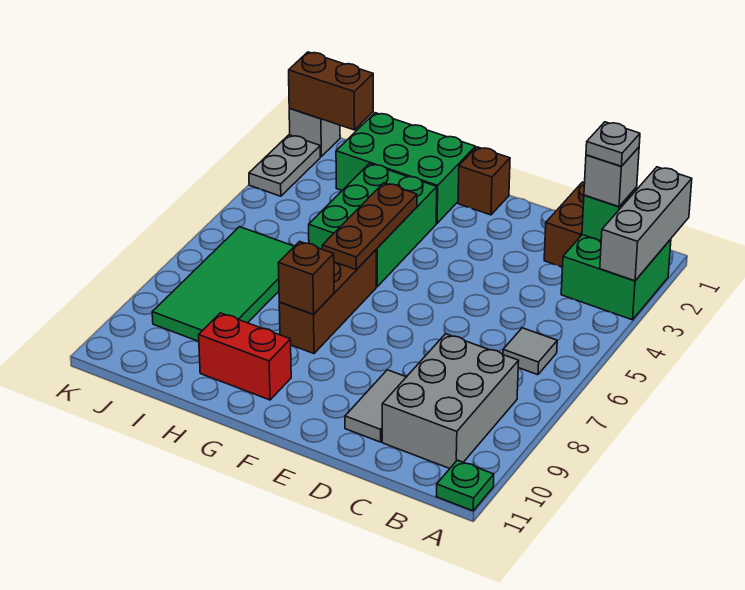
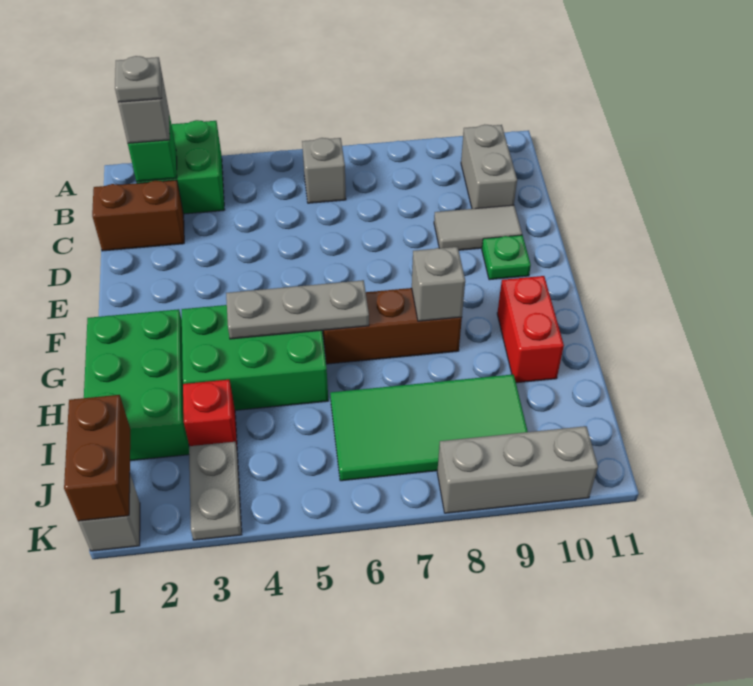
grey 1x3 brick [600,167,692,281] -> grey 1x3 brick moved to [437,426,598,513]
green 1x1 plate [436,460,494,511] -> green 1x1 plate moved to [482,235,531,280]
grey 1x1 tile [503,328,557,375] -> grey 1x1 brick [302,138,346,203]
grey 2x3 brick [382,334,519,468] -> grey 1x2 brick [461,125,517,209]
brown 1x1 brick [458,147,510,215] -> none
brown 1x3 plate [322,183,417,270] -> grey 1x3 plate [226,280,369,339]
brown 1x1 brick [278,241,334,314] -> grey 1x1 brick [412,247,465,321]
none -> red 1x1 brick [183,380,237,446]
grey 1x2 plate [249,135,320,196] -> grey 1x2 plate turned to [189,442,242,540]

